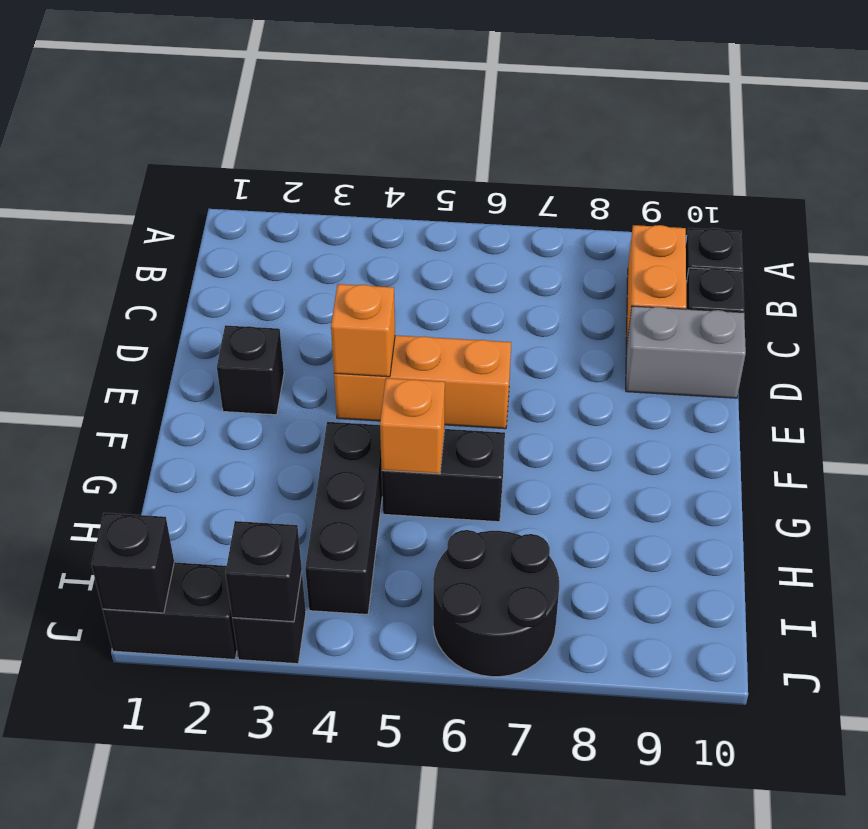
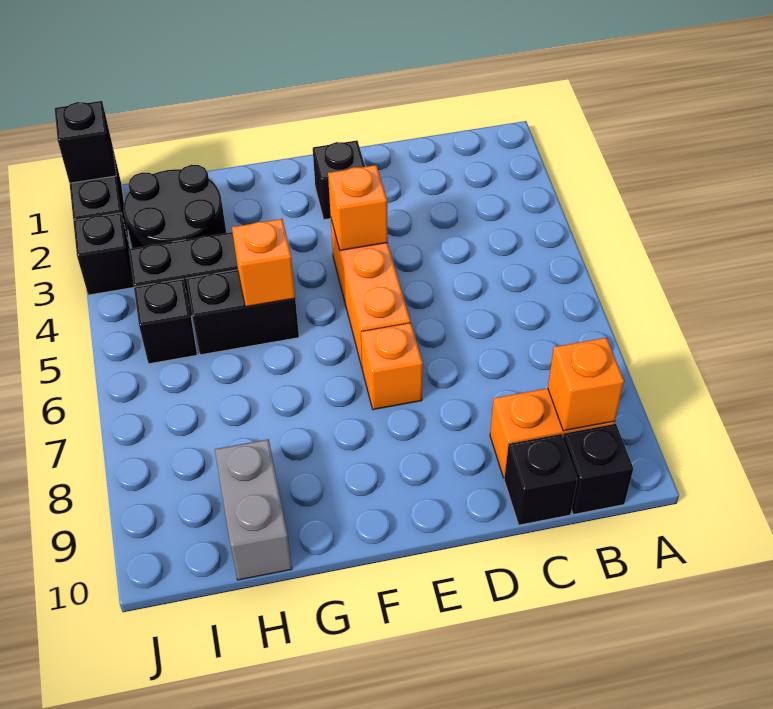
none -> orange 1x1 brick [548,338,624,431]
grey 1x2 brick [626,306,746,398] -> grey 1x2 brick moved to [215,439,292,580]
none -> orange 1x1 brick [361,323,423,410]
black 1x2 brick [382,429,505,522] -> black 1x2 brick turned to [186,270,299,355]
black 2x2 round brick [433,530,559,677] -> black 2x2 round brick moved to [124,165,226,248]
black 1x1 brick [225,521,302,622] -> black 1x1 brick moved to [134,279,197,364]

